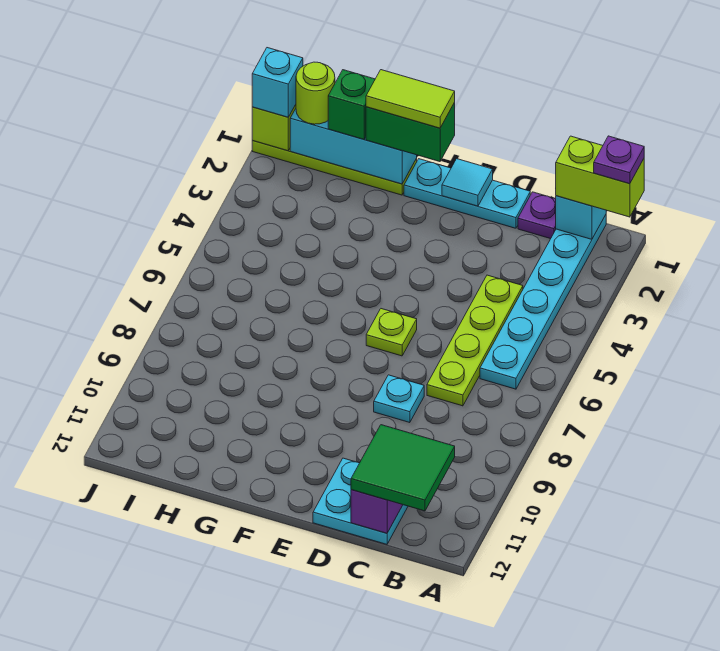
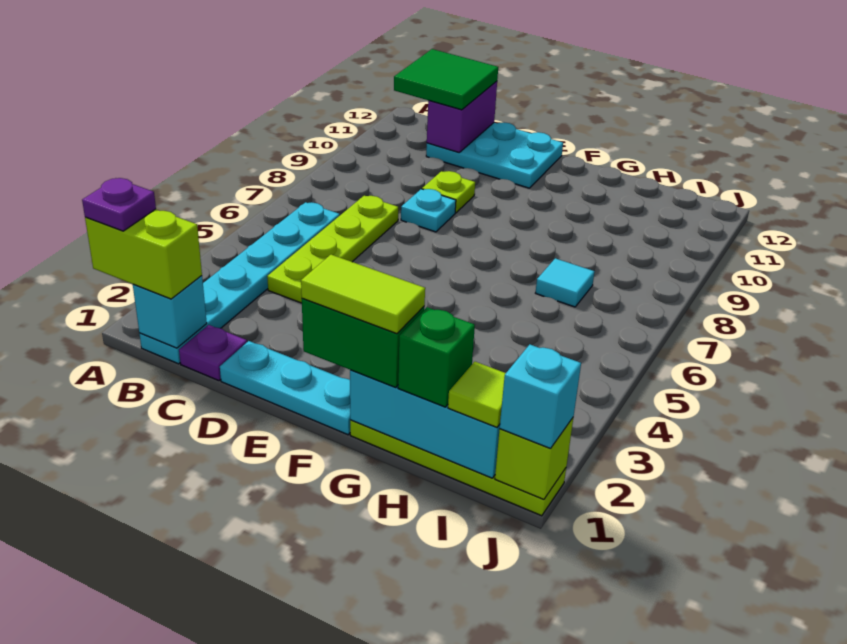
cyan 2x2 plate [313,458,408,544] -> cyan 2x3 plate [426,122,563,188]
cyan 1x1 tile [442,159,493,206] -> cyan 1x1 tile moved to [536,258,595,307]
lime 1x1 plate [366,309,417,356] -> lime 1x1 plate moved to [422,171,475,213]
lime 1x1 round brick [296,62,335,124] -> lime 1x1 tile [448,362,506,427]

